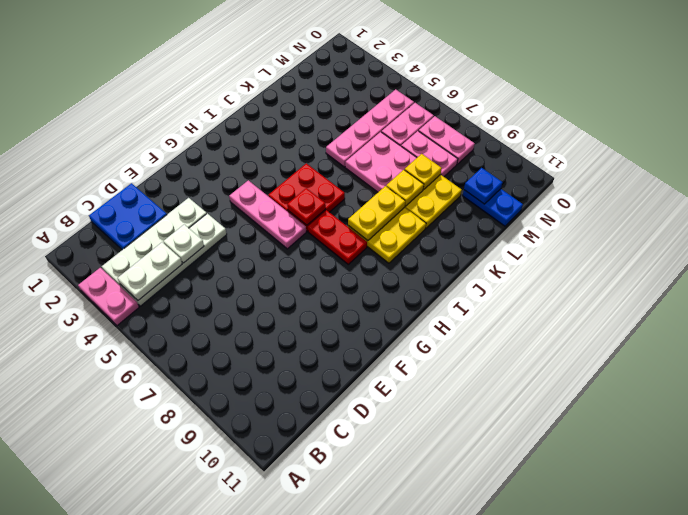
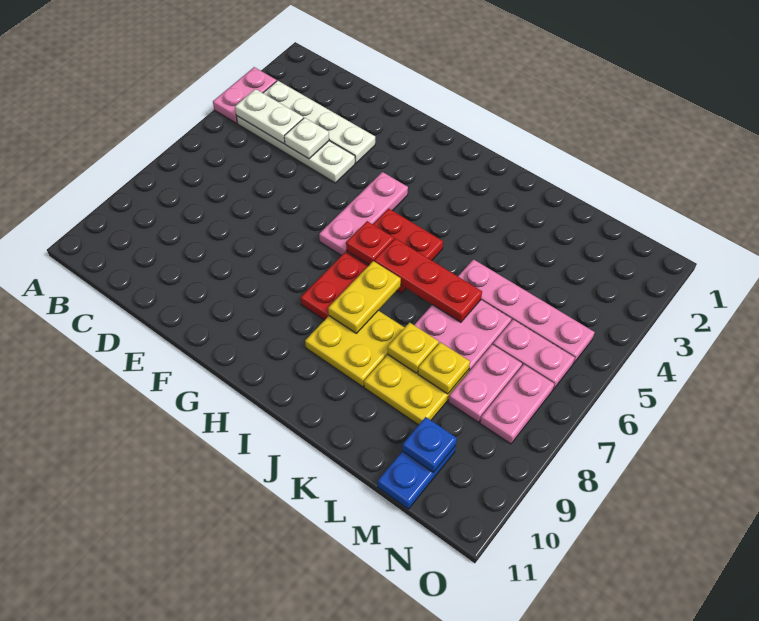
blue 2x2 plate [89,183,167,250] -> none
none -> red 1x3 plate [374,238,482,322]
yellow 1x2 plate [348,186,405,241] -> yellow 1x2 plate turned to [328,261,401,333]

